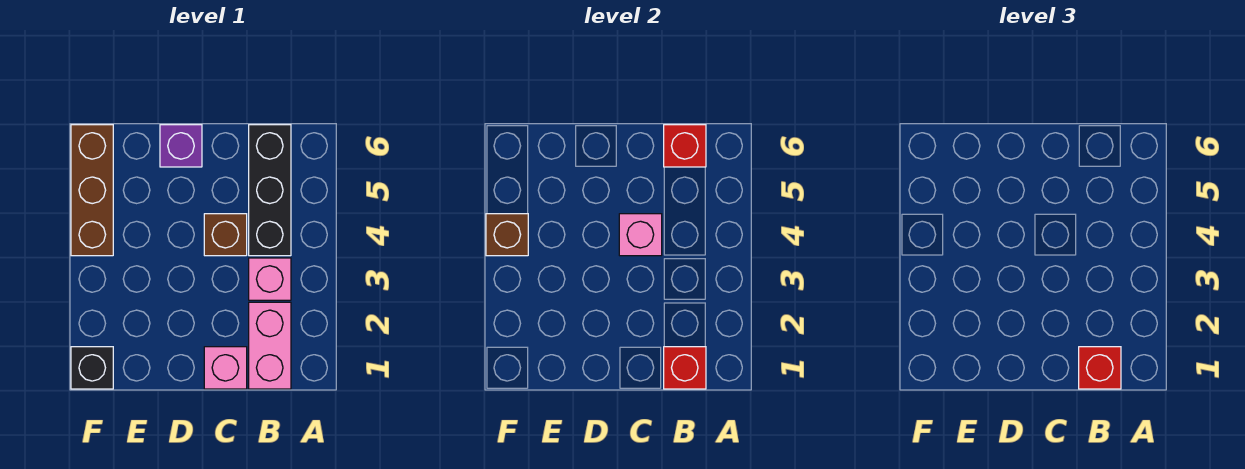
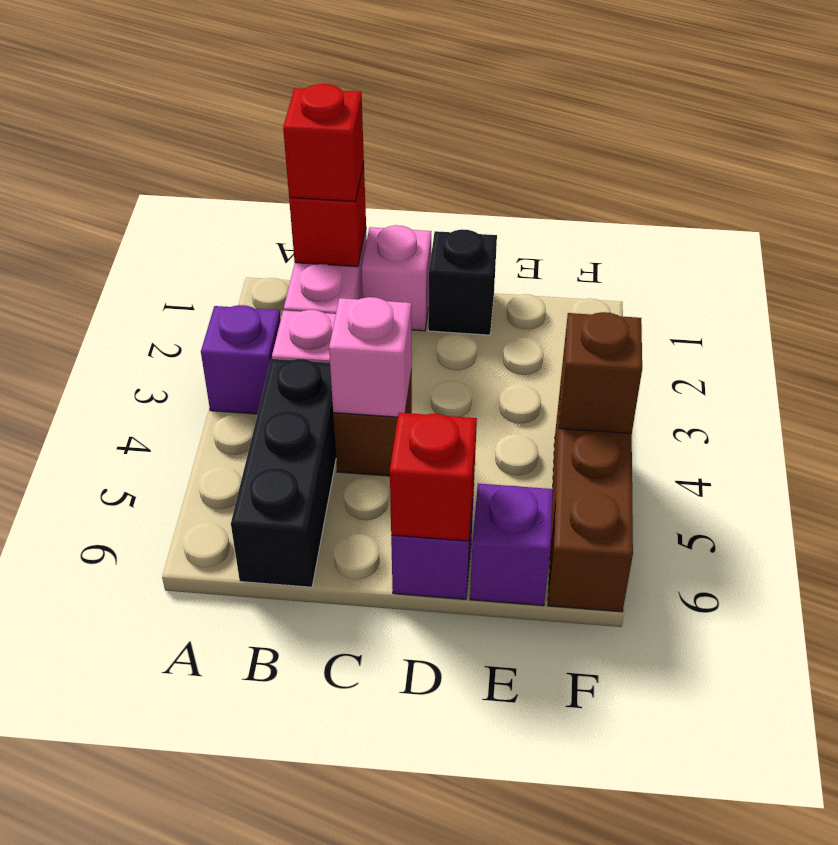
none -> purple 1x1 brick [201,305,281,414]
red 1x1 brick [664,125,706,167] -> red 1x1 brick moved to [390,413,477,541]
none -> purple 1x1 brick [470,484,553,606]
black 1x1 brick [71,347,113,389] -> black 1x1 brick moved to [428,229,497,335]

